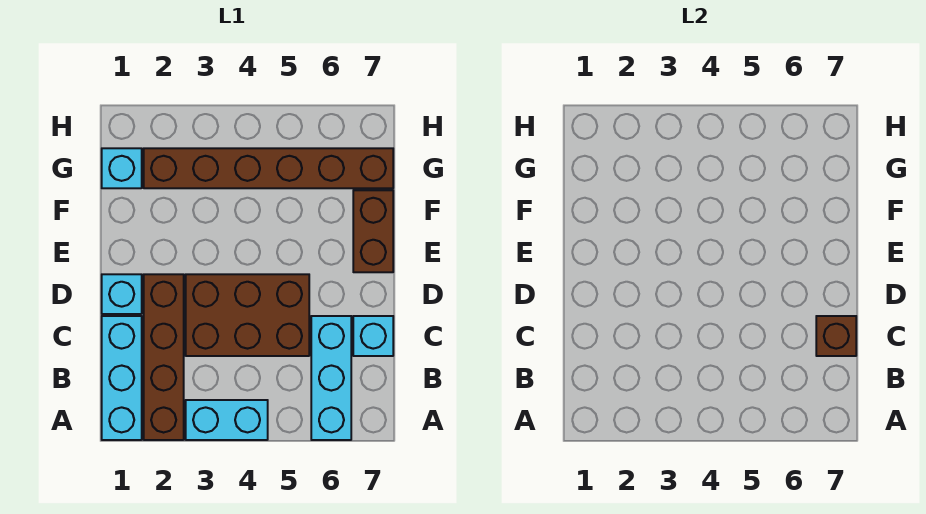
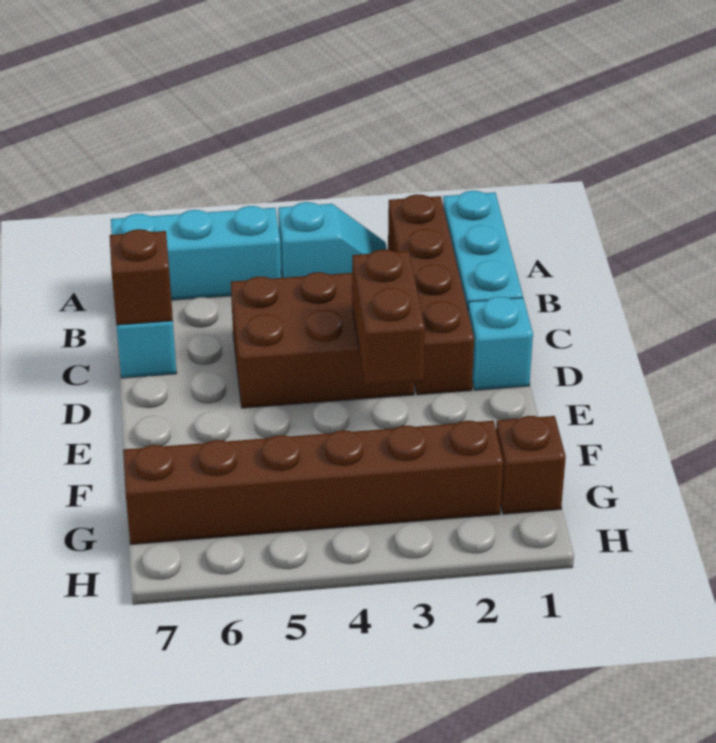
cyan 1x2 brick [186,400,268,440] -> cyan 1x2 slope [278,202,387,278]
cyan 1x3 brick [311,316,351,440] -> cyan 1x3 brick turned to [111,206,281,300]
brown 1x2 brick [353,190,393,272] -> brown 1x2 brick moved to [352,250,425,386]
cyan 1x1 brick [102,148,142,188] -> brown 1x1 brick [496,416,566,514]

